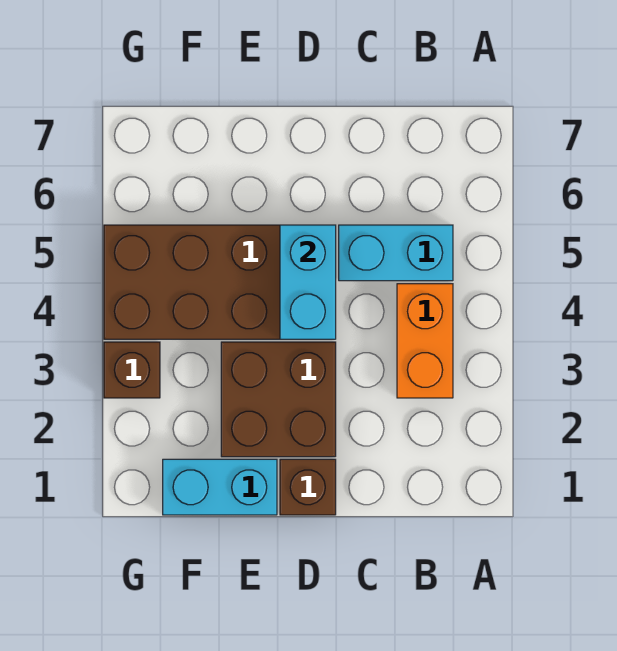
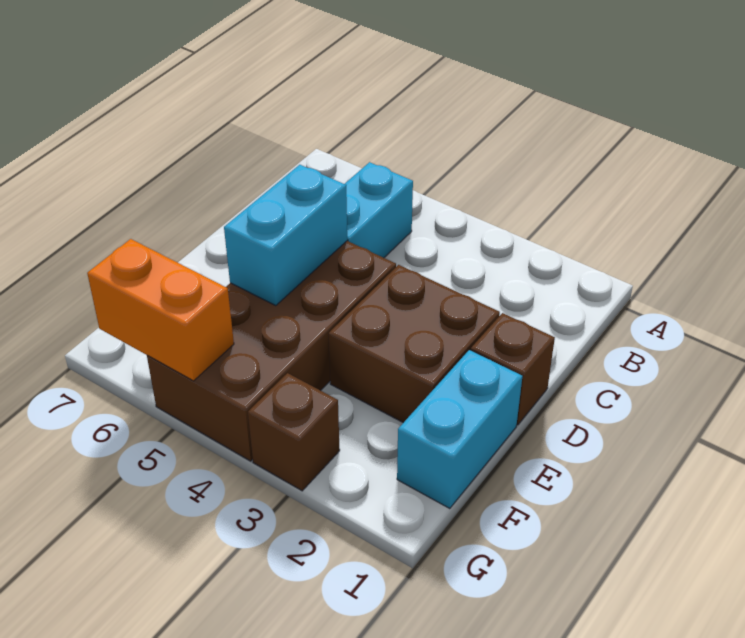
orange 1x2 brick [397,284,453,398] -> orange 1x2 brick moved to [87,239,234,381]
cyan 1x2 brick [280,225,336,339] -> cyan 1x2 brick turned to [224,165,347,305]

